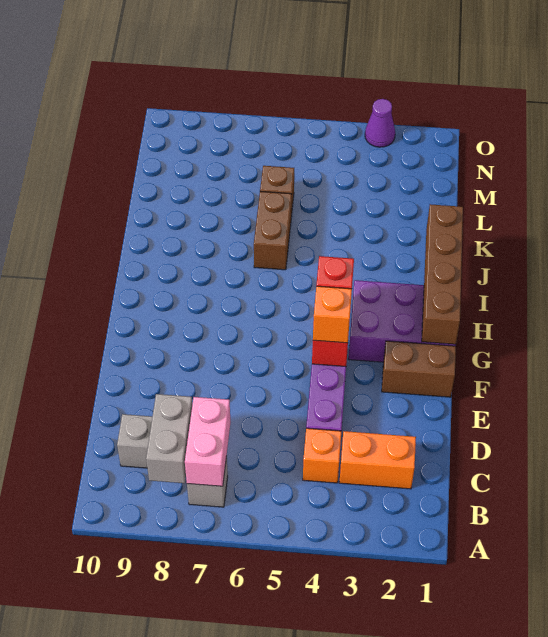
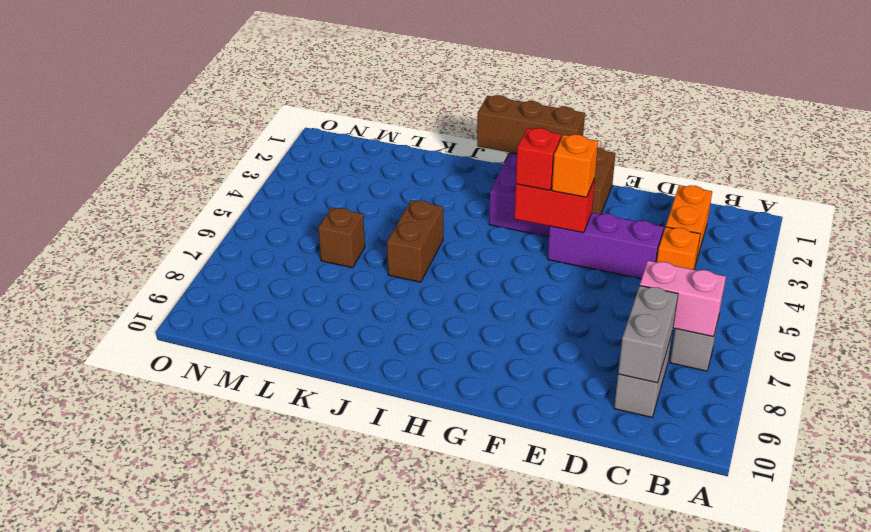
grey 1x2 brick [146,394,192,483] -> grey 1x2 brick turned to [618,286,678,383]
brown 1x4 brick [422,204,463,345] -> brown 1x3 brick [477,95,585,154]
brown 1x2 brick [254,191,292,270] -> brown 1x2 brick turned to [387,200,443,282]
purple 1x1 cone [365,99,395,147] -> none

